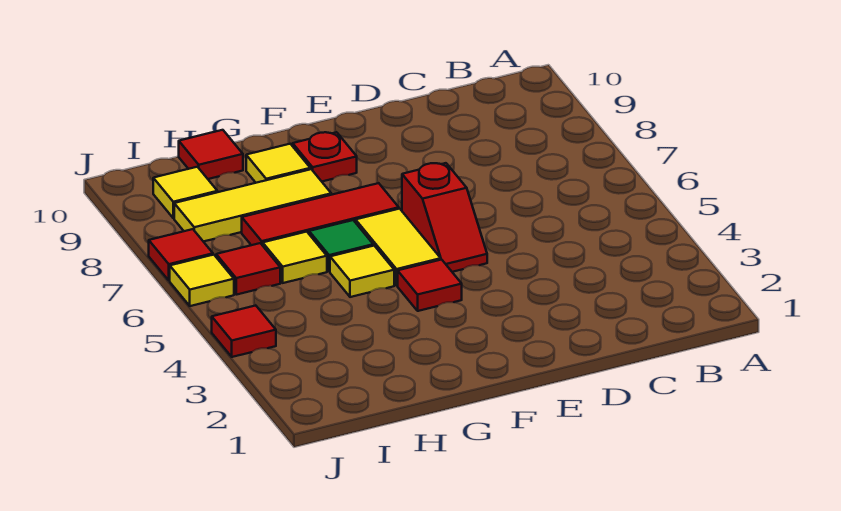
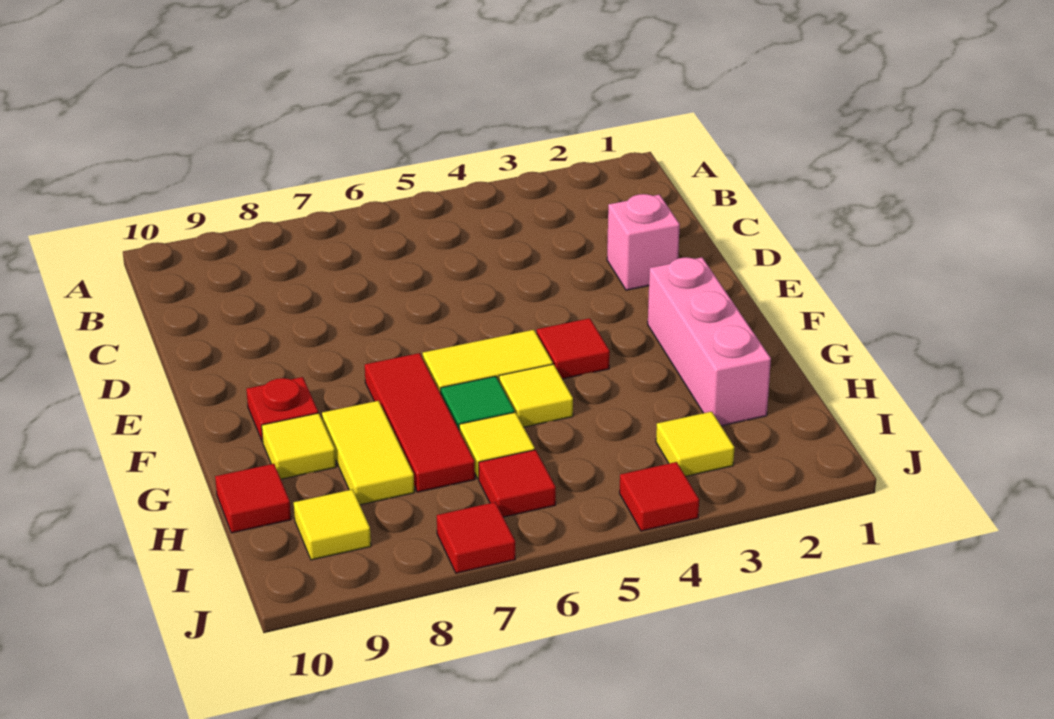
none -> pink 1x1 brick [607,194,680,290]
red 1x2 slope [402,163,487,272] -> none
none -> pink 1x3 brick [648,257,771,426]
yellow 1x3 tile [174,169,331,242] -> yellow 1x2 tile [322,401,414,505]
yellow 1x1 tile [170,255,234,306] -> yellow 1x1 tile moved to [656,412,734,476]

